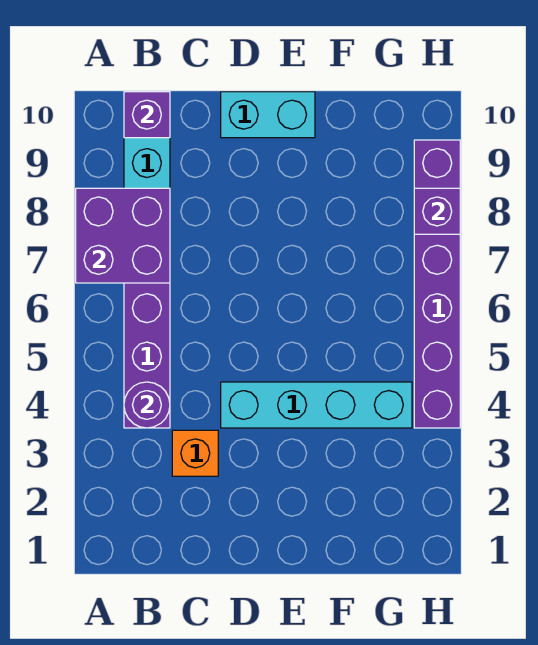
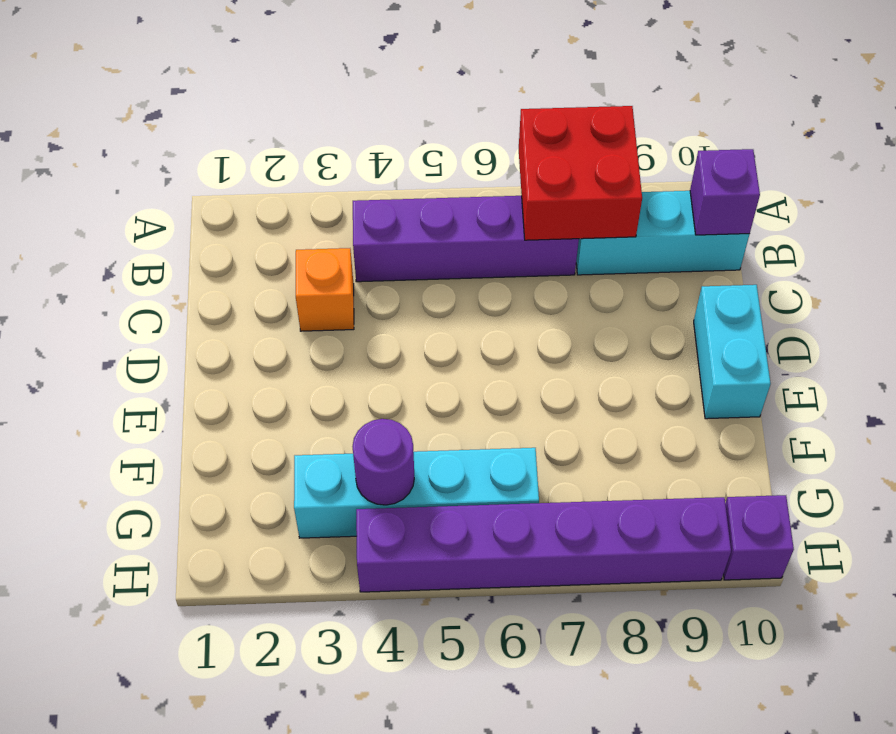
purple 2x2 brick [76,188,170,283] -> red 2x2 brick [519,106,642,240]
purple 1x1 round brick [124,382,170,428] -> purple 1x1 round brick moved to [352,419,414,505]
cyan 1x4 brick [221,382,412,428] -> cyan 1x4 brick turned to [294,448,539,538]
purple 1x1 brick [414,188,460,234] -> purple 1x1 brick moved to [723,495,794,580]

